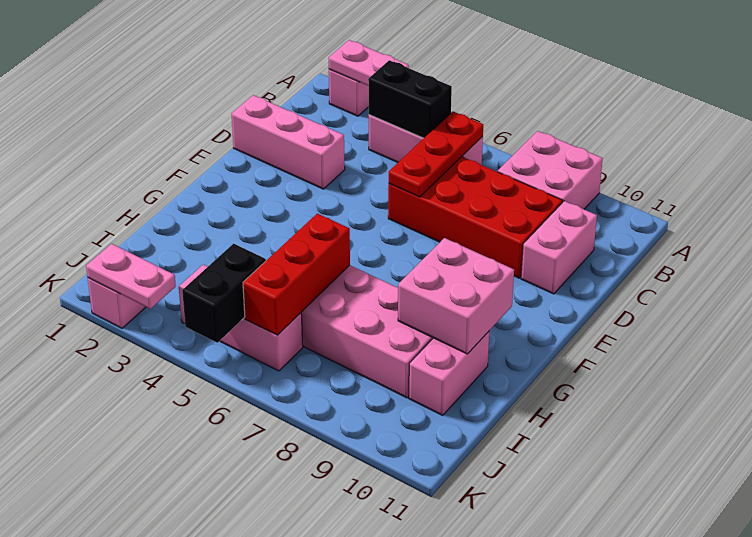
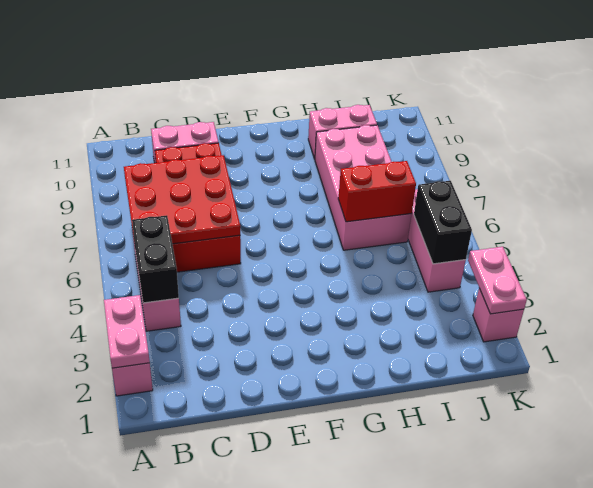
pink 2x2 brick [498,131,603,209] -> none
red 1x3 plate [389,111,483,197] -> red 3x3 plate [124,155,240,244]
pink 1x3 brick [232,95,345,189] -> none
pink 2x2 brick [398,238,514,354] -> none
red 1x3 brick [243,213,350,335] -> red 1x2 brick [338,161,416,222]
black 1x2 brick [182,244,266,343] -> black 1x2 brick turned to [414,181,472,264]

